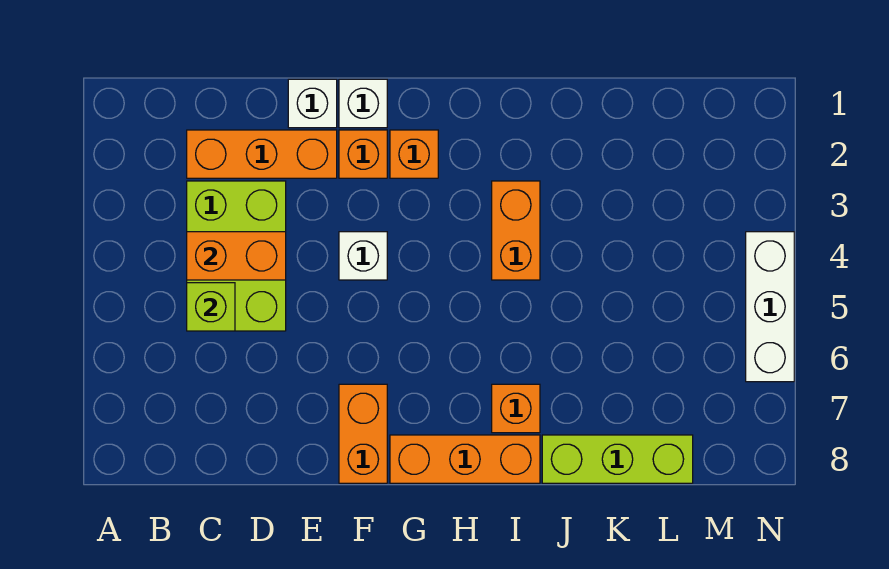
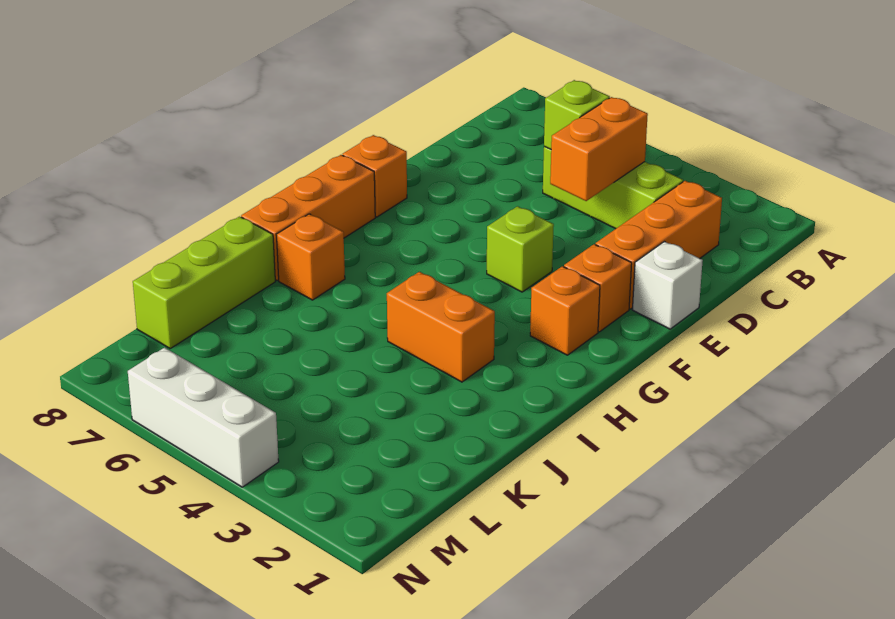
lime 2x3 brick [187,181,286,331] -> lime 1x3 brick [543,146,683,229]
white 1x1 brick [339,79,387,128] -> none
white 1x1 brick [339,232,387,280] -> lime 1x1 brick [487,206,554,292]
orange 1x2 brick [339,384,387,483] -> orange 1x1 brick [343,135,407,217]

